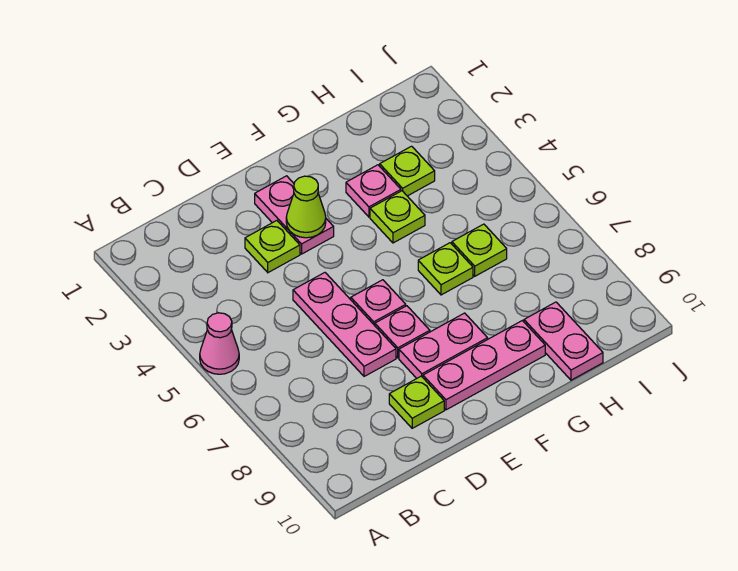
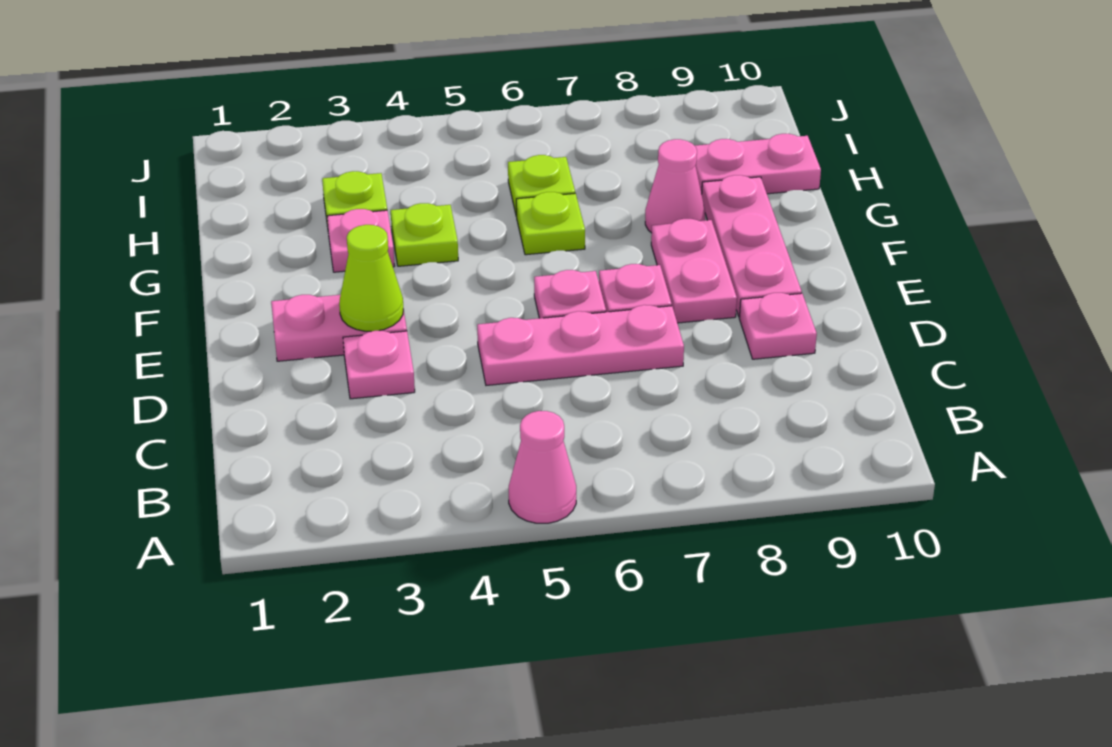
lime 1x1 plate [245,221,300,273] -> pink 1x1 plate [343,331,415,399]
lime 1x1 plate [389,376,444,428] -> pink 1x1 plate [739,293,817,359]
none -> pink 1x1 cone [645,139,705,233]

